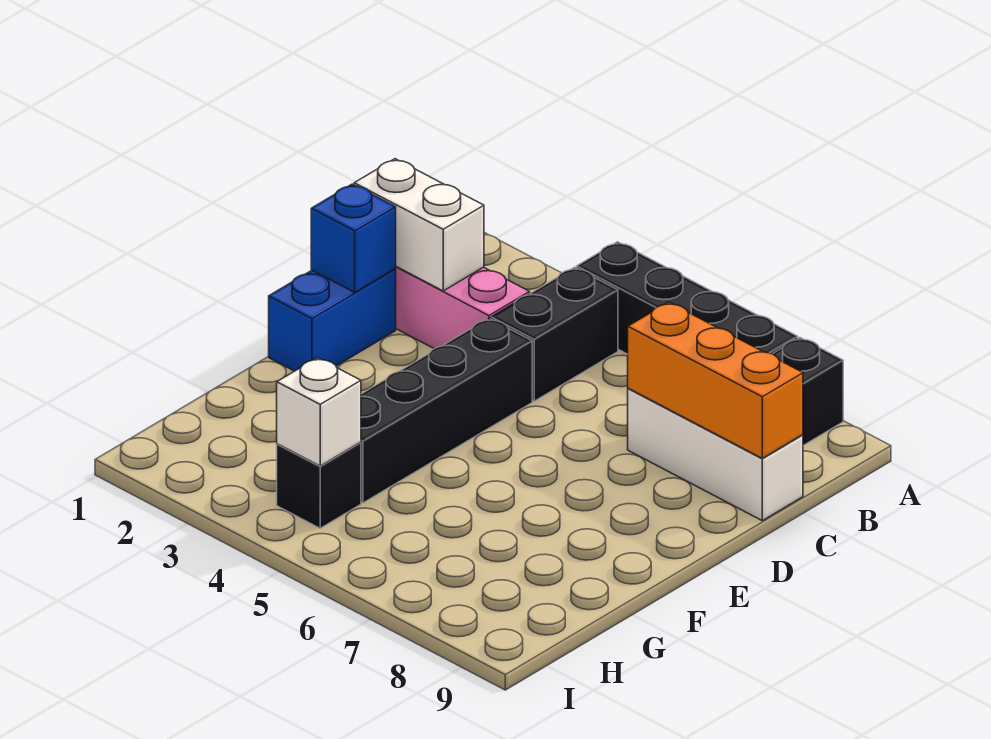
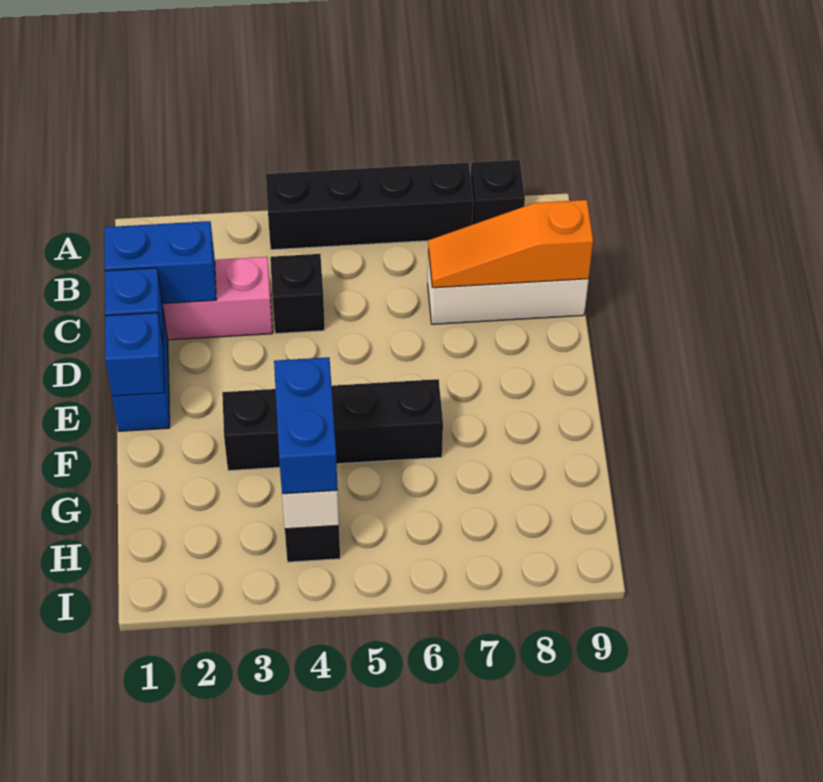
black 1x2 brick [491,267,618,401] -> black 1x1 brick [270,254,325,334]
white 1x2 brick [354,159,484,291] -> blue 1x2 brick [105,221,216,303]
orange 1x3 brick [628,302,803,458] -> orange 1x3 slope [428,200,593,288]
black 1x4 brick [361,318,532,503] -> black 1x4 brick turned to [222,379,443,471]
none -> blue 1x1 brick [105,313,165,396]
none -> blue 1x2 brick [274,357,338,494]

